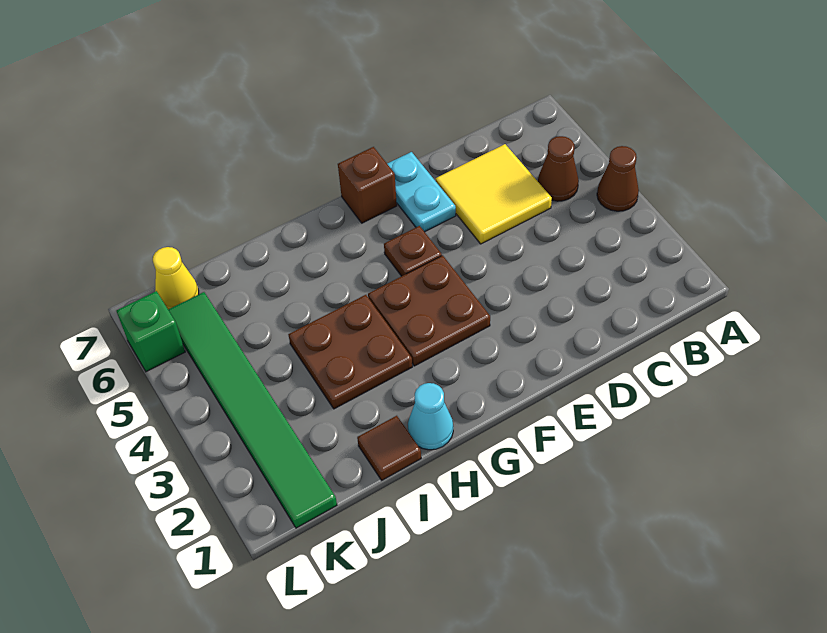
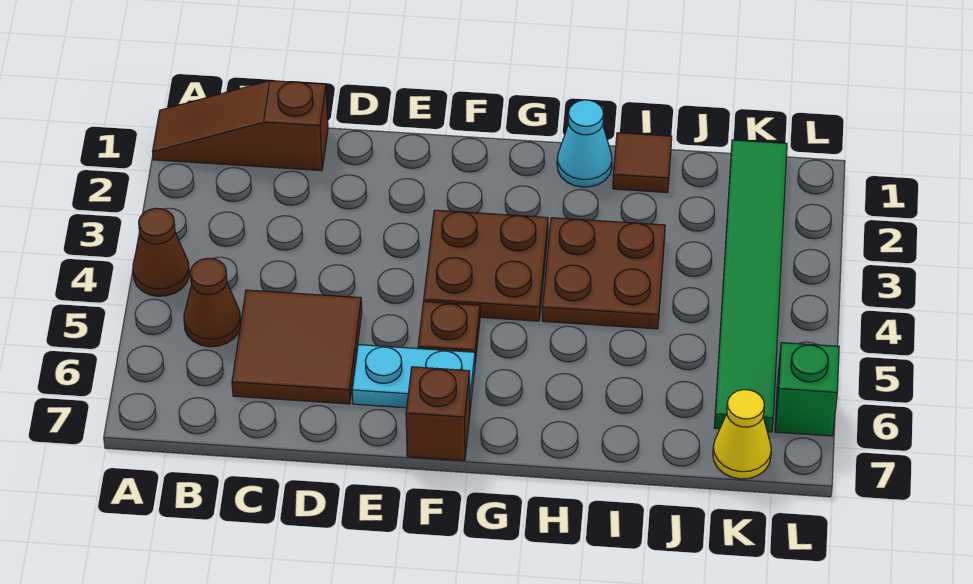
none -> brown 1x3 slope [153,81,328,171]
yellow 2x2 tile [436,144,552,244] -> brown 2x2 tile [232,290,362,404]
cyan 1x2 plate [387,152,456,232] -> cyan 1x2 plate turned to [352,345,475,408]

